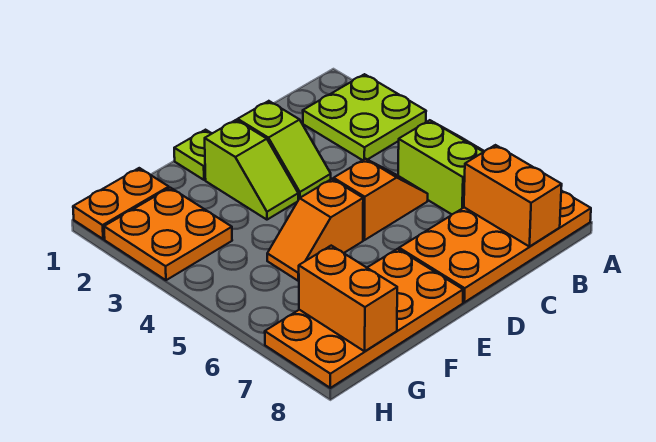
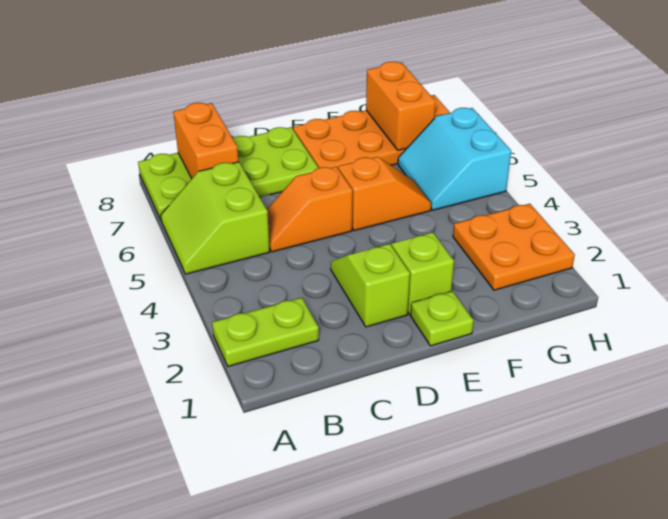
lime 2x2 plate [303,74,426,160] -> lime 1x2 plate [212,298,319,367]
orange 2x4 plate [399,191,591,302] -> lime 2x4 plate [138,127,318,220]
orange 1x2 plate [73,168,169,239] -> none
none -> cyan 2x2 slope [398,108,511,210]

